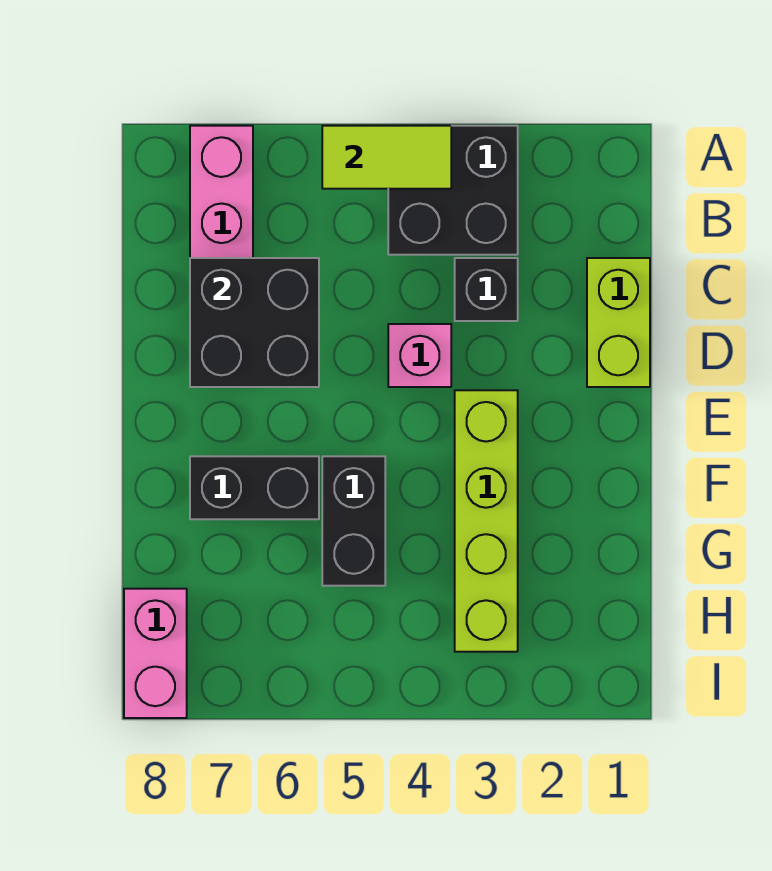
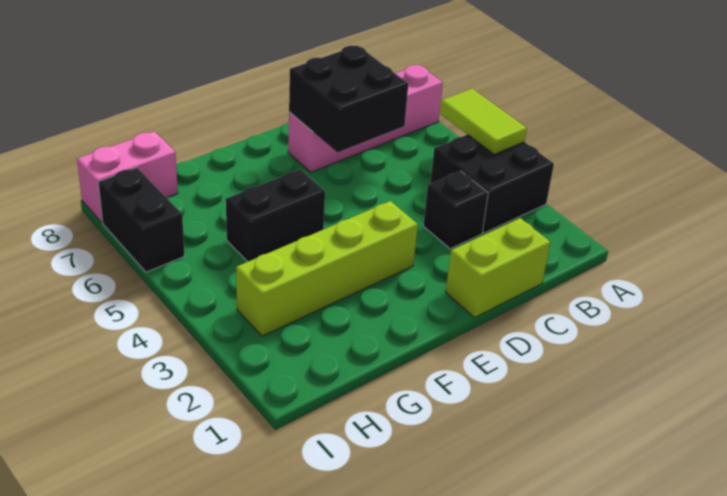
pink 1x1 brick [388,324,451,387] -> none
black 1x2 brick [190,456,319,519] -> black 1x2 brick moved to [98,168,184,272]

